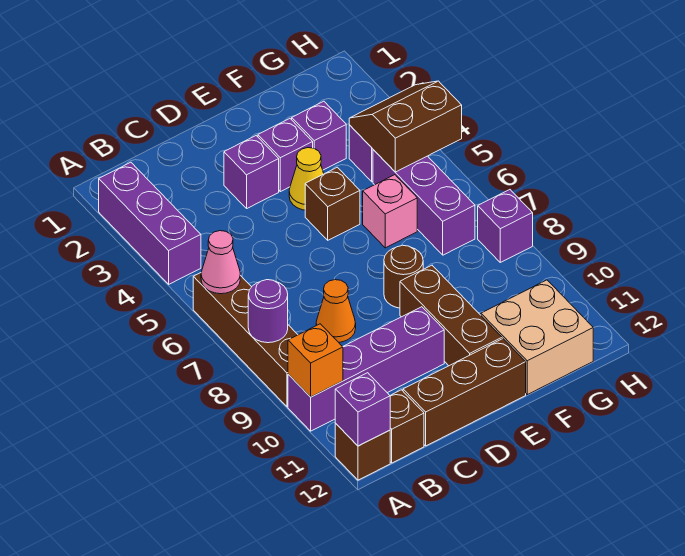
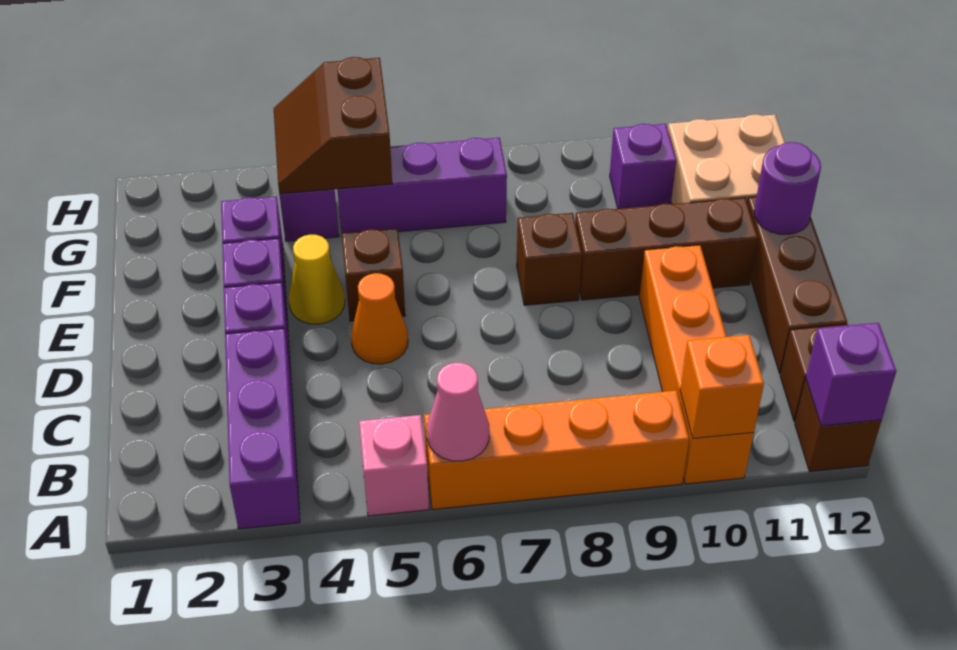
purple 1x3 brick [99,162,201,284] -> purple 1x3 brick turned to [225,328,300,529]
brown 1x4 brick [193,273,298,407] -> orange 1x4 brick [424,390,689,509]
purple 1x1 round brick [248,280,288,343] -> purple 1x1 round brick moved to [754,142,821,234]
purple 1x4 brick [288,307,444,431] -> orange 1x4 brick [639,245,754,484]
orange 1x1 cone [316,280,356,342] -> orange 1x1 cone moved to [351,273,408,364]
brown 1x1 round brick [384,245,423,308] -> brown 1x1 brick [517,213,582,305]
pink 1x1 brick [363,175,417,248] -> pink 1x1 brick moved to [359,415,429,516]
purple 1x1 brick [478,190,533,262] -> purple 1x1 brick moved to [610,124,676,209]

